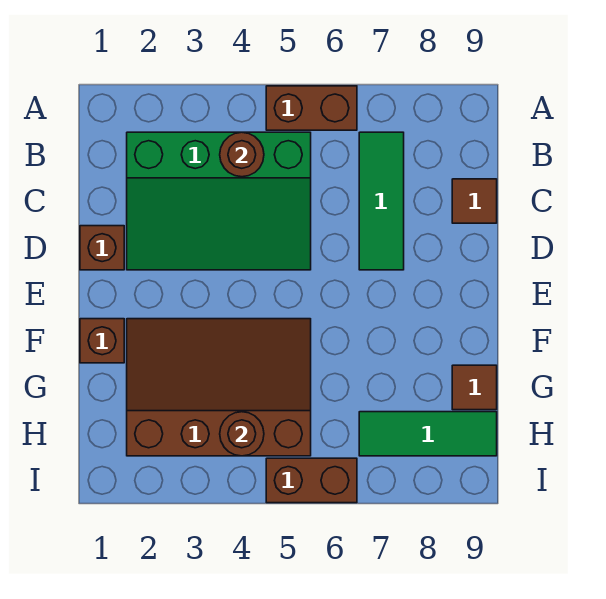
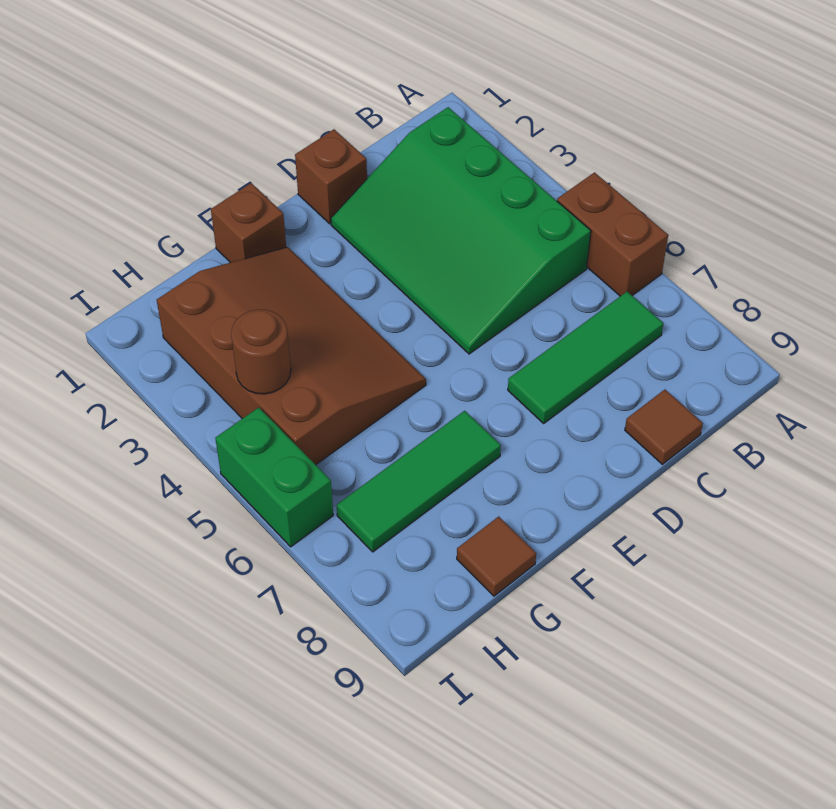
brown 1x1 round brick [220,132,264,177] -> none
green 1x3 tile [359,412,497,456] -> green 1x3 tile turned to [337,411,501,552]
brown 1x2 brick [266,458,357,503] -> green 1x2 brick [215,407,333,547]

